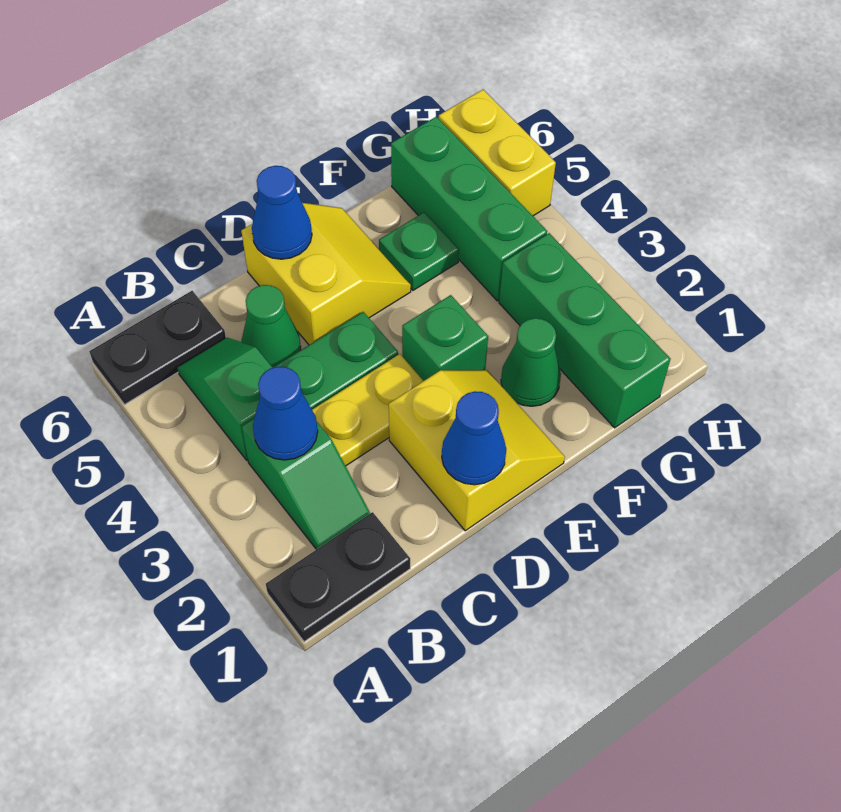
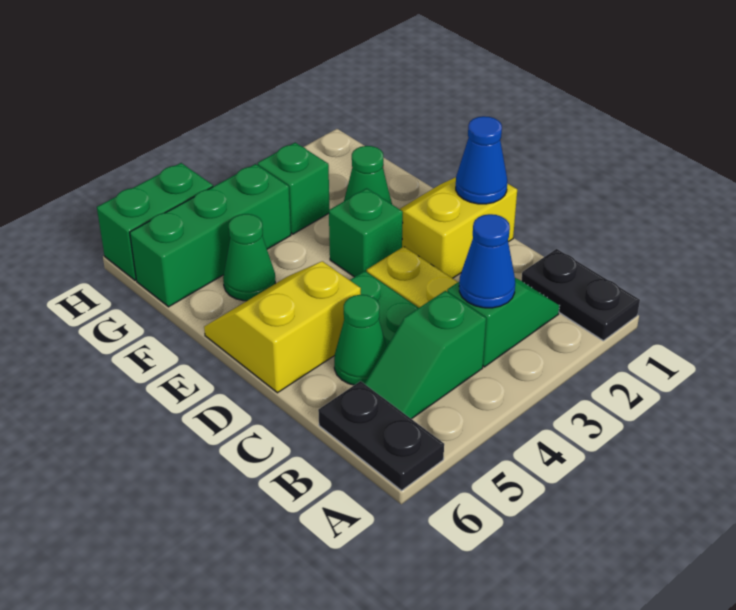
blue 1x1 cone [252,166,312,259] -> none
green 1x1 plate [379,212,459,290] -> green 1x1 cone [223,214,275,301]
green 1x3 brick [499,233,670,428] -> green 1x1 brick [258,143,330,234]
yellow 1x2 brick [439,90,556,216] -> green 1x2 brick [97,163,213,280]

